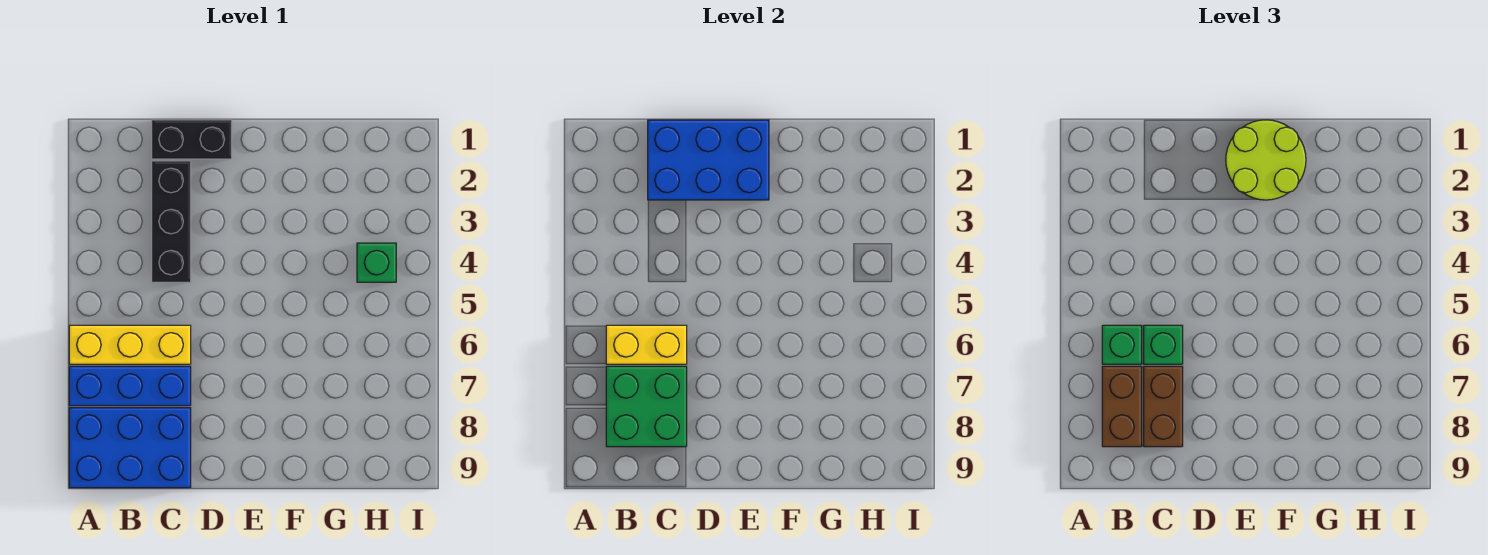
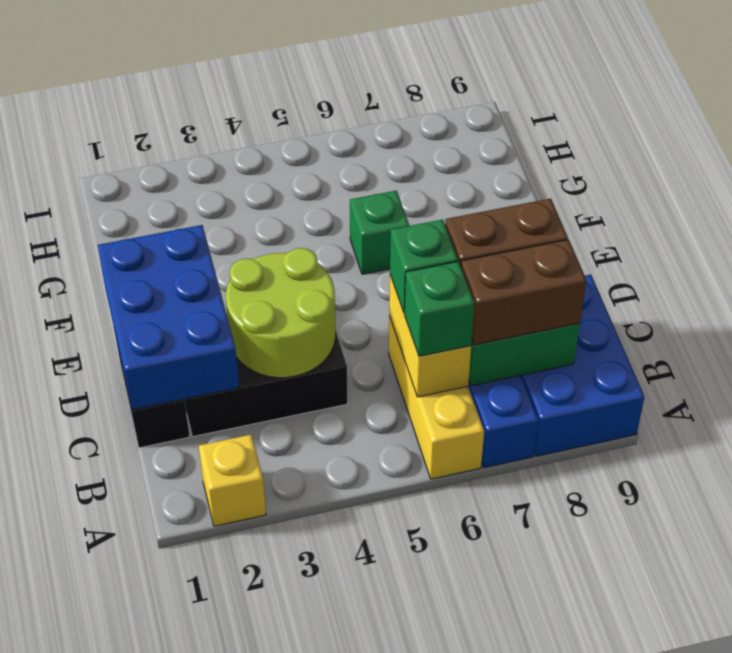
none -> yellow 1x1 brick [199,435,266,526]
lime 2x2 round brick [1226,120,1306,200] -> lime 2x2 round brick moved to [226,248,336,378]
green 1x1 brick [357,243,396,282] -> green 1x1 brick moved to [350,191,409,274]

